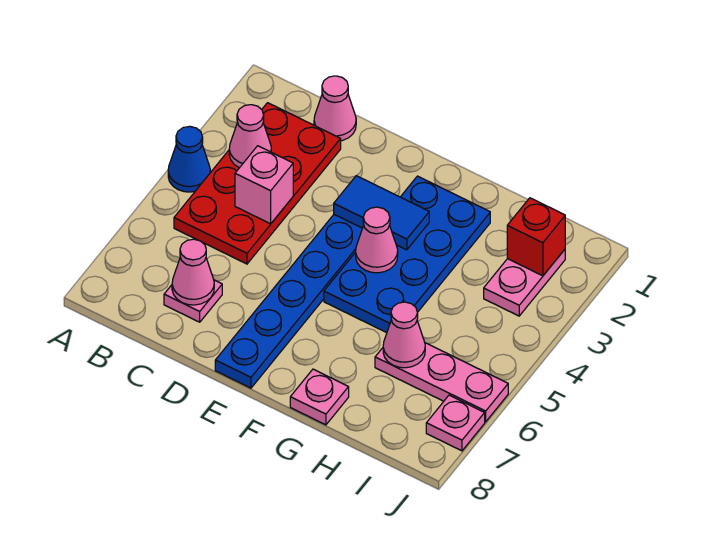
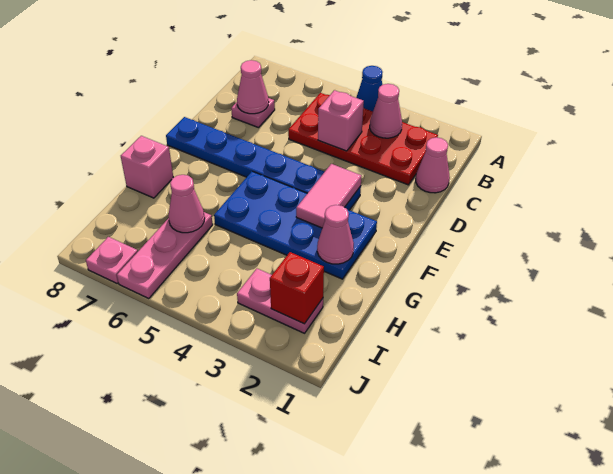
blue 1x2 tile [334,176,429,250] -> pink 1x2 tile [296,164,362,228]
pink 1x1 cone [356,207,398,273] -> pink 1x1 cone moved to [317,205,354,264]
pink 1x1 plate [290,369,349,425] -> pink 1x1 brick [121,136,173,198]

